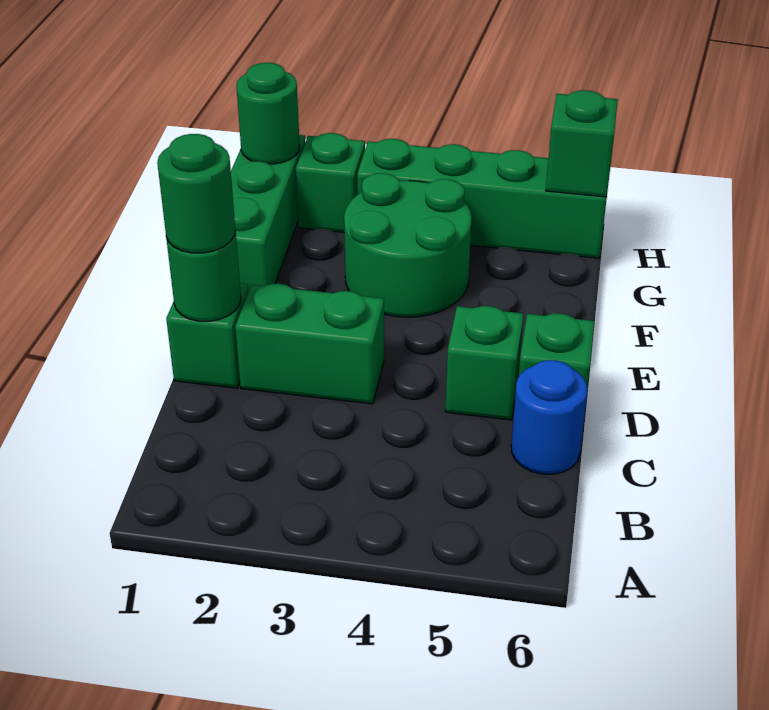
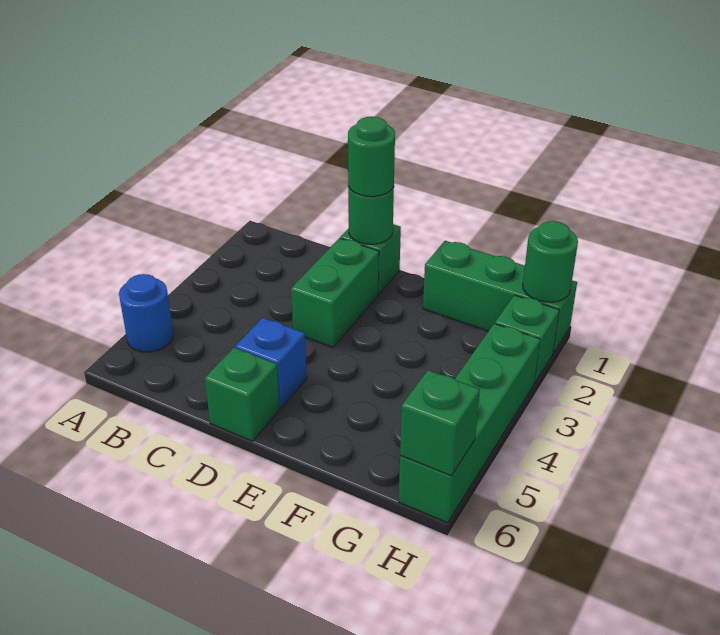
blue 1x1 round brick [511,360,588,474] -> blue 1x1 round brick moved to [119,274,173,352]
green 1x1 brick [445,306,523,420] -> blue 1x1 brick [235,318,307,408]
green 2x2 round brick [344,173,472,317] -> none

